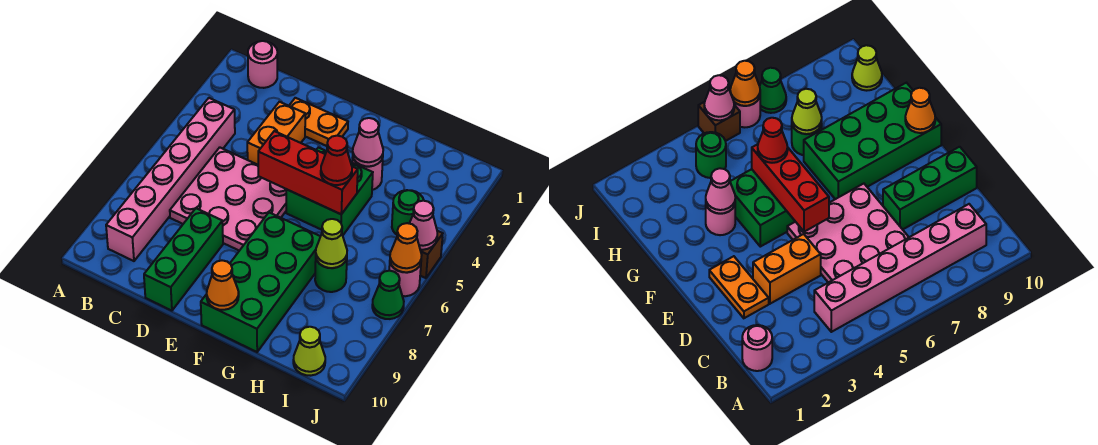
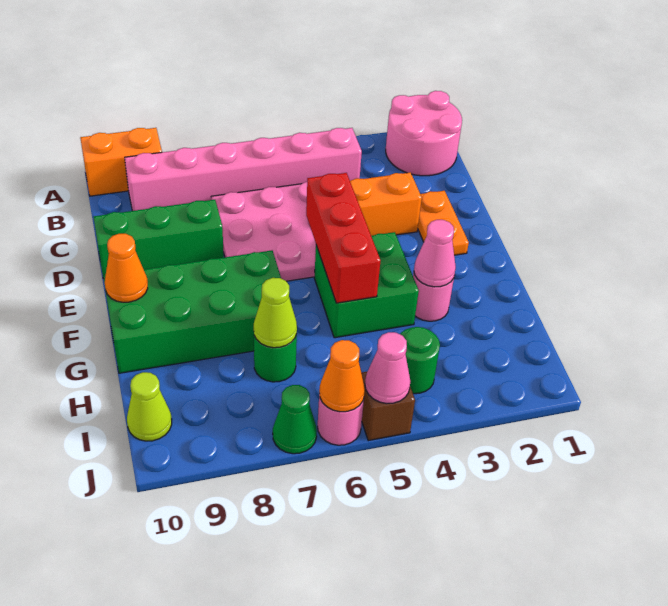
none -> orange 1x2 brick [80,128,162,196]
pink 1x1 round brick [248,41,277,88] -> pink 2x2 round brick [386,91,462,176]
red 1x1 cone [321,136,352,185] -> none

